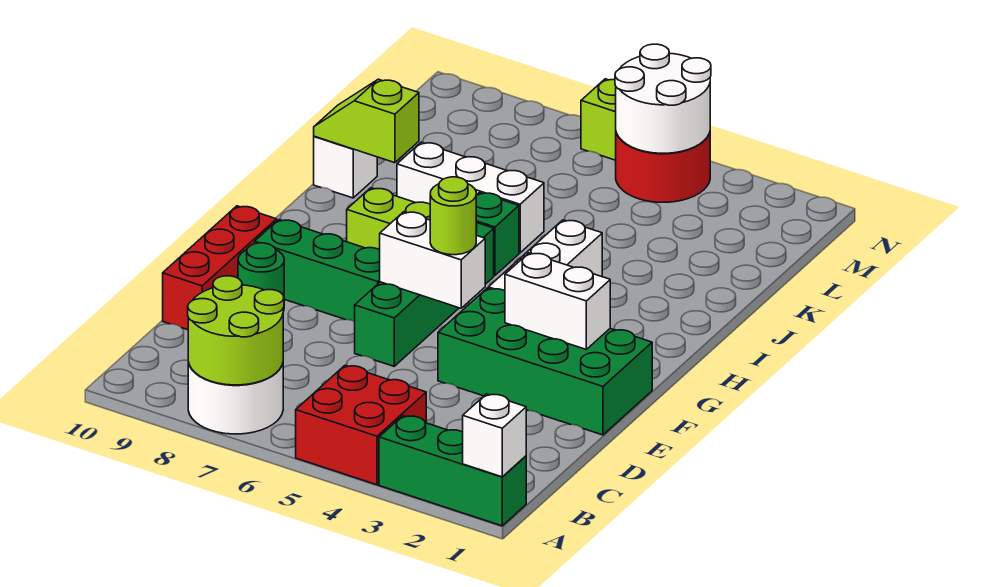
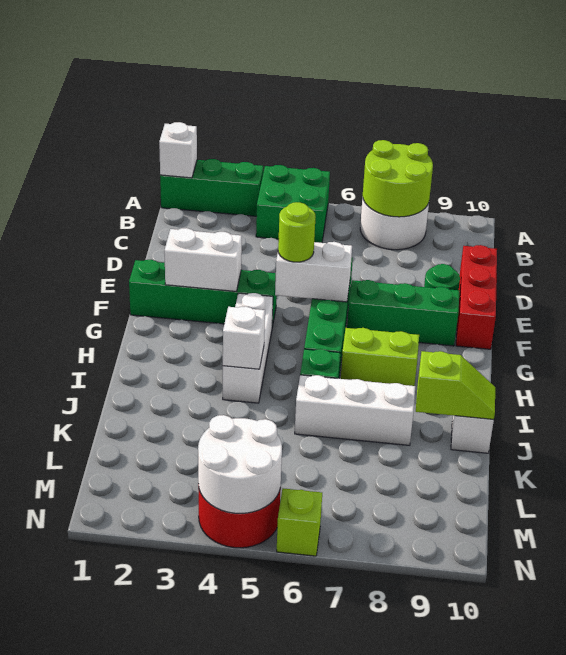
red 2x2 brick [296,365,426,485] -> green 2x2 brick [256,165,330,243]
green 2x4 brick [438,288,652,435] -> green 1x4 brick [129,260,277,327]
none -> white 1x1 brick [223,306,265,369]

